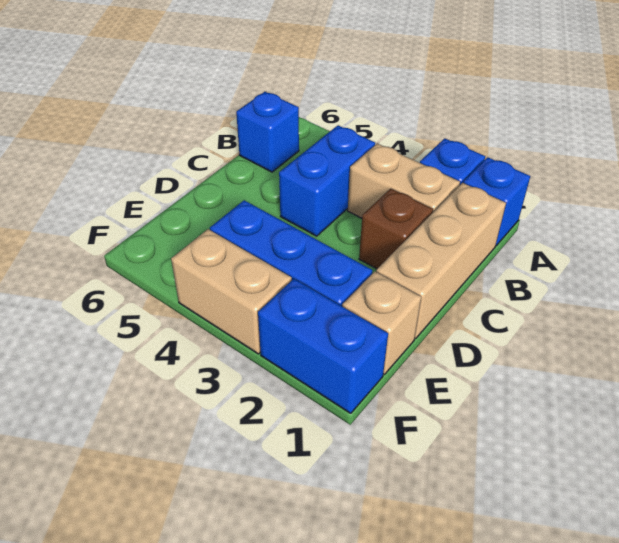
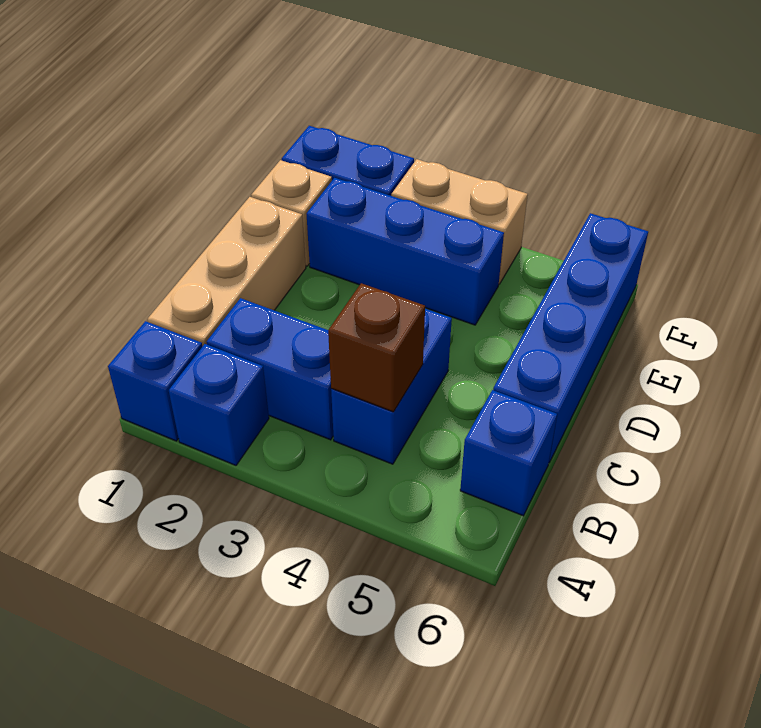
tan 1x2 brick [348,143,460,218] -> blue 1x2 brick [207,298,333,440]
brown 1x1 brick [359,189,433,269] -> brown 1x1 brick moved to [328,283,425,412]
none -> blue 1x4 brick [493,213,648,462]

